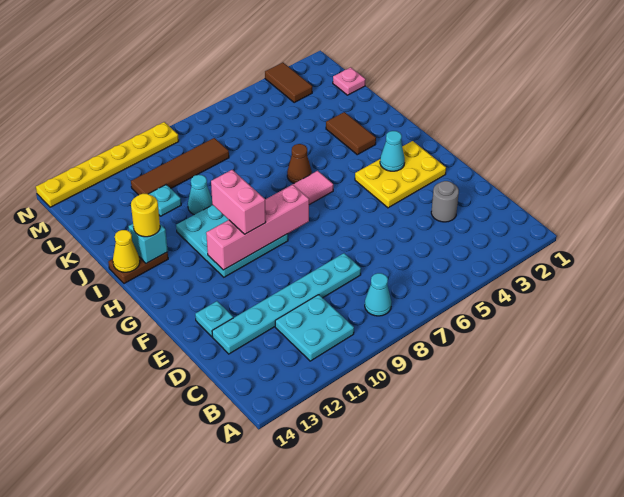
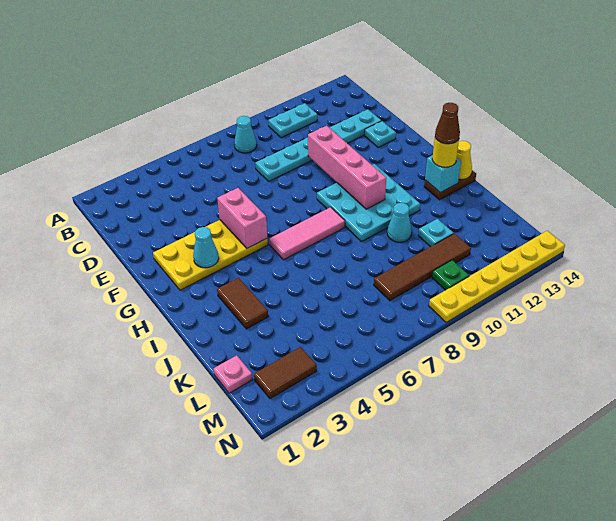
cyan 2x2 plate [275,295,354,361] -> cyan 1x2 plate [268,103,317,138]
grey 1x1 round brick [431,181,459,222] -> none
yellow 2x3 plate [355,141,446,208] -> yellow 2x4 plate [153,220,268,290]
pink 1x4 brick [206,185,309,270] -> pink 1x4 brick turned to [308,126,386,209]
pink 1x2 brick [211,170,266,234] -> pink 1x2 brick moved to [217,188,267,248]
brown 1x1 cone [287,144,312,183] -> brown 1x1 cone moved to [435,103,460,144]
brown 1x2 tile [265,63,312,102] -> brown 1x2 tile turned to [254,347,317,399]
none -> green 1x1 plate [432,260,469,290]

